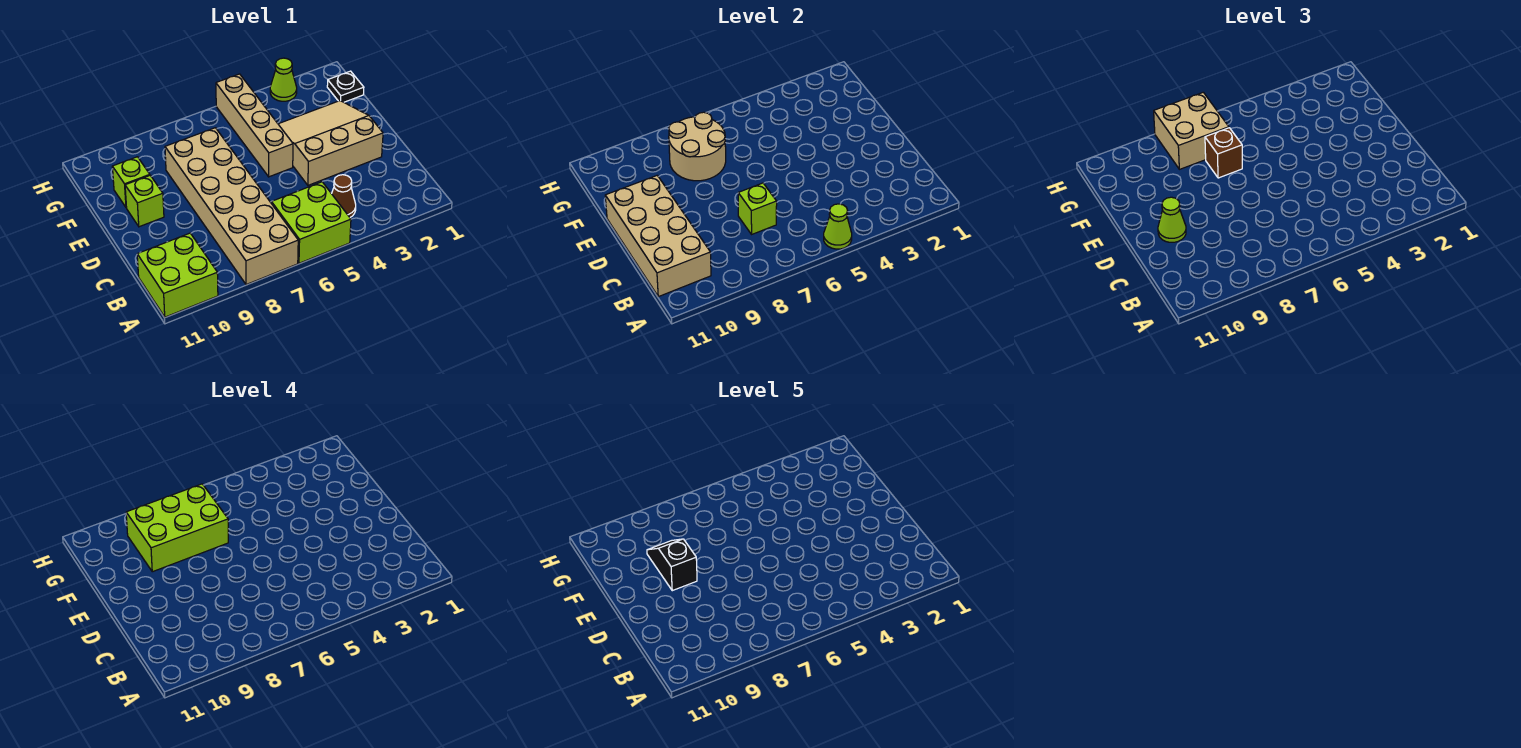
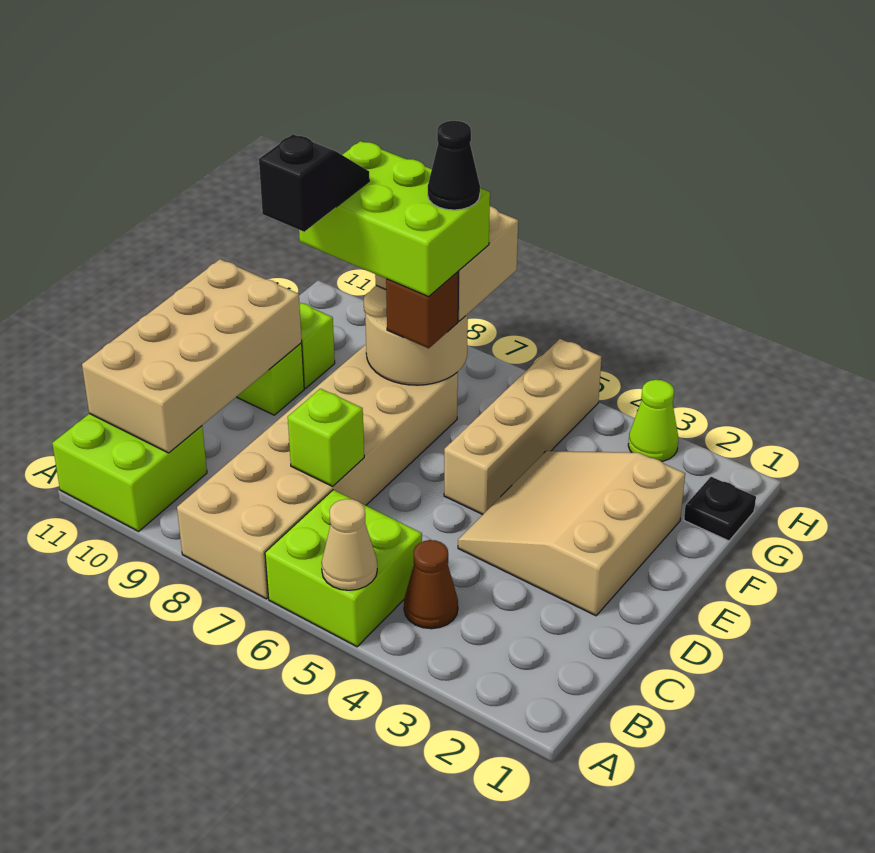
lime 1x1 cone [824,204,852,249] -> tan 1x1 cone [321,499,377,590]
tan 3x3 slope [278,101,383,185] -> tan 3x3 slope turned to [458,451,685,616]
lime 1x1 cone [1158,197,1186,242] -> none
none -> black 1x1 cone [428,121,480,210]

